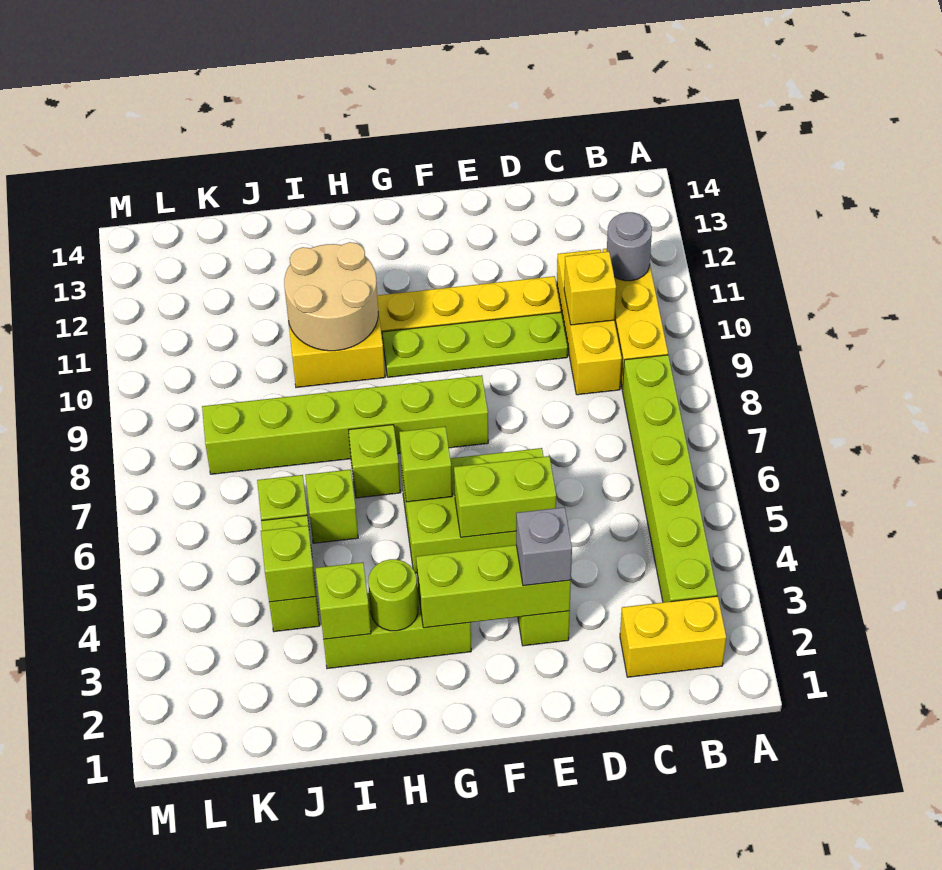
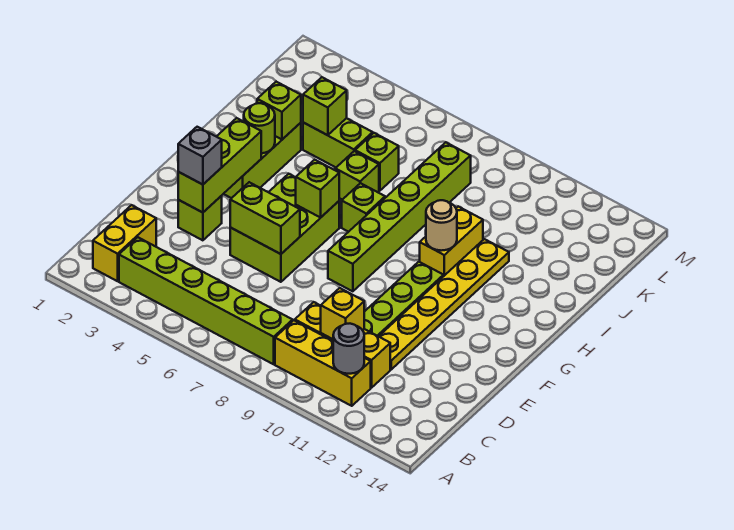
lime 1x2 brick [454,456,556,537] -> lime 1x2 brick turned to [230,182,300,254]
tan 2x2 round brick [284,242,378,351] -> tan 1x1 round brick [426,200,457,251]

